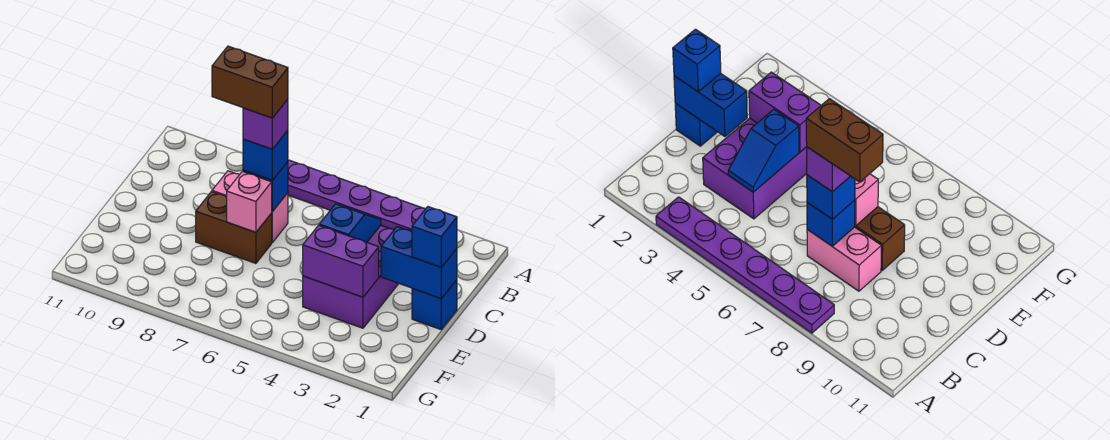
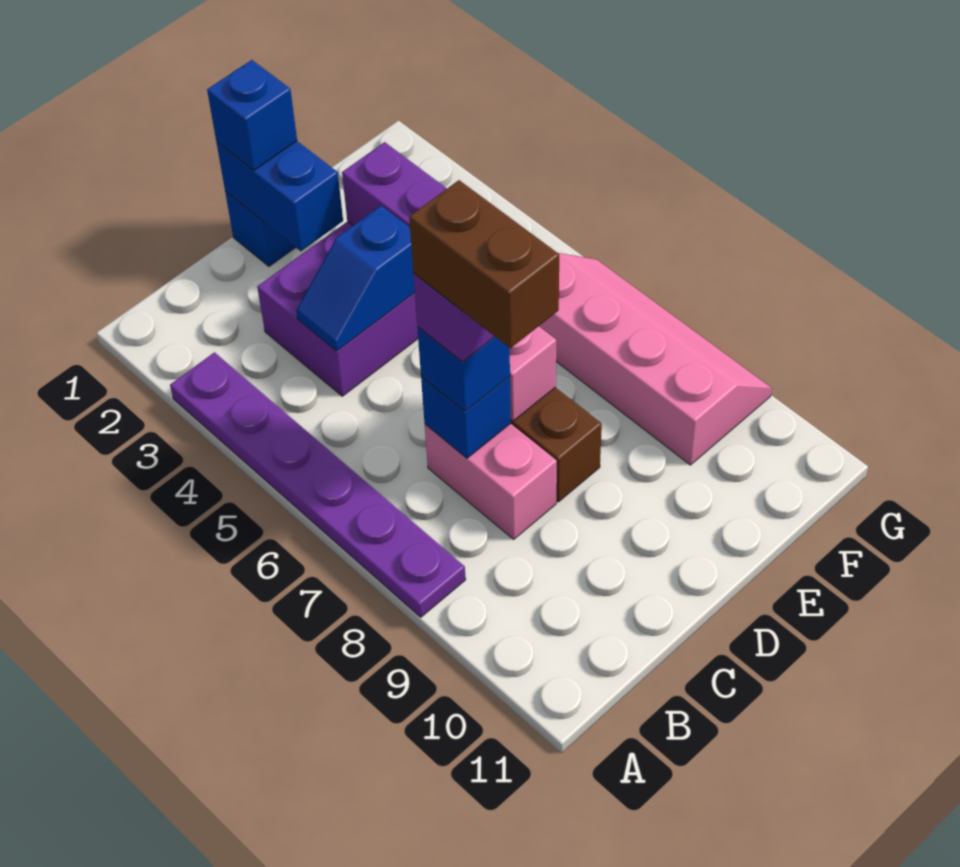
none -> pink 2x4 slope [539,253,772,465]

